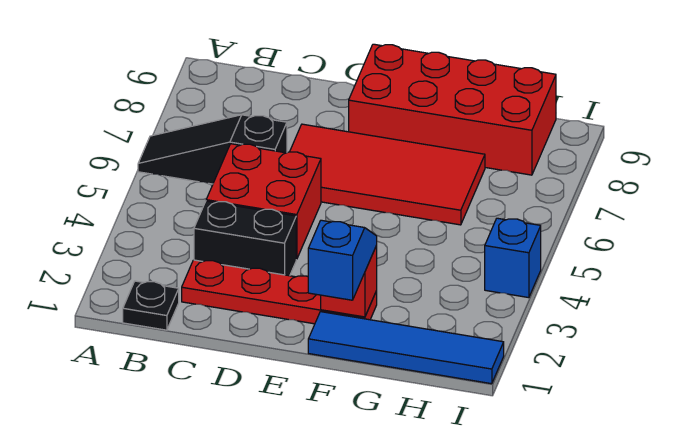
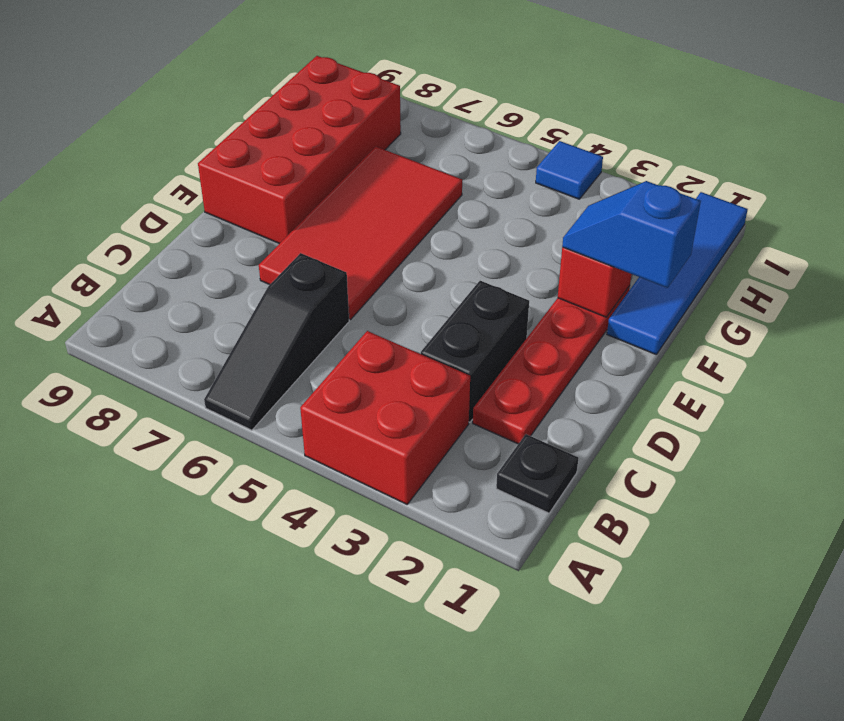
red 2x2 brick [206,144,321,259] -> red 2x2 brick moved to [300,331,470,504]
blue 1x1 brick [485,218,541,298] -> blue 1x1 tile [536,141,603,199]

